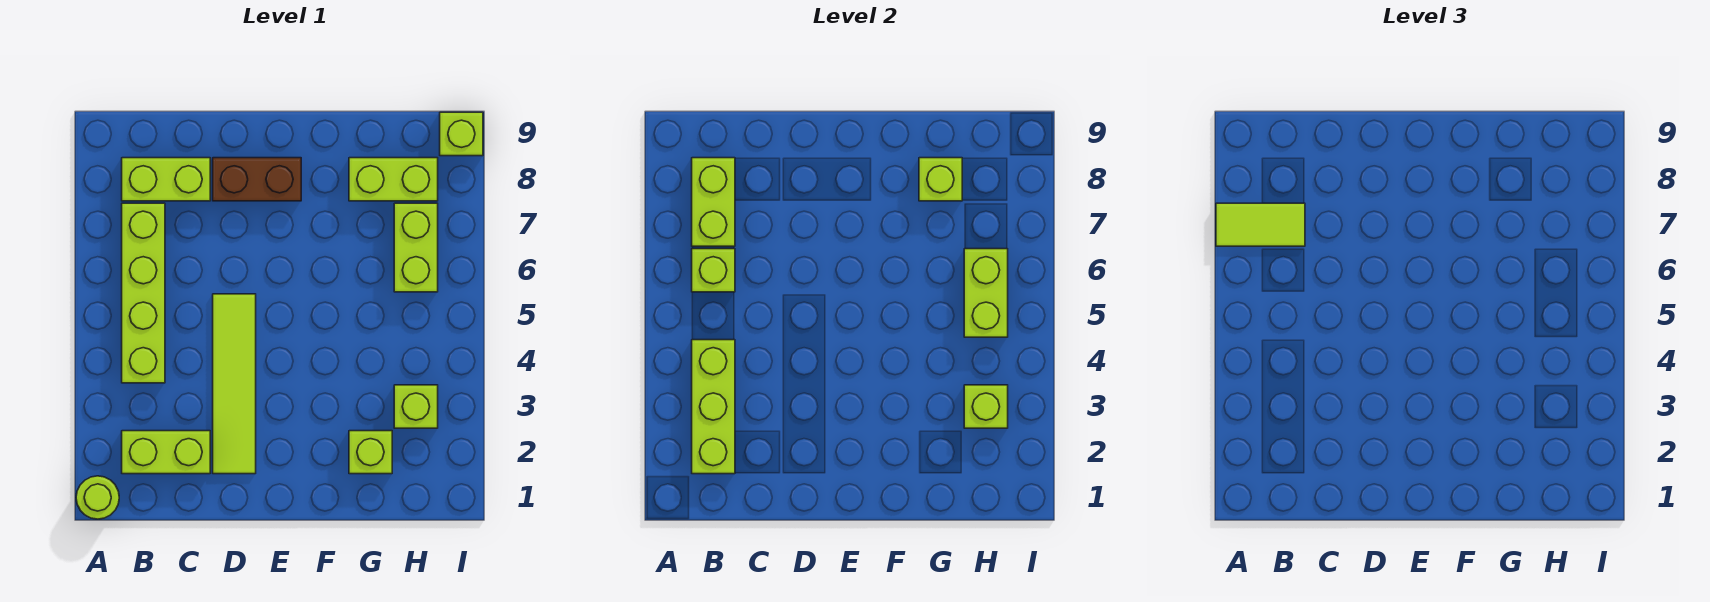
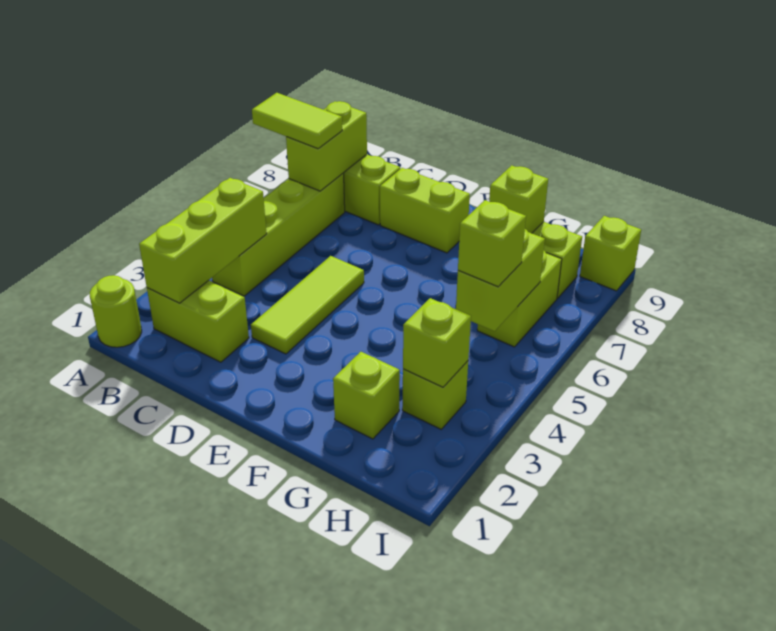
lime 1x1 brick [692,249,735,292] -> lime 1x1 brick moved to [458,200,526,287]
lime 1x4 tile [213,294,256,474] -> lime 1x3 tile [251,256,364,354]
brown 1x2 brick [213,158,301,201] -> lime 1x2 brick [380,168,470,253]

